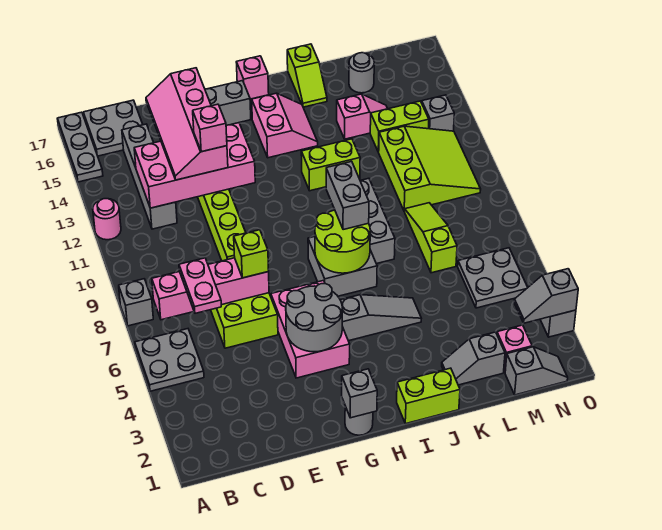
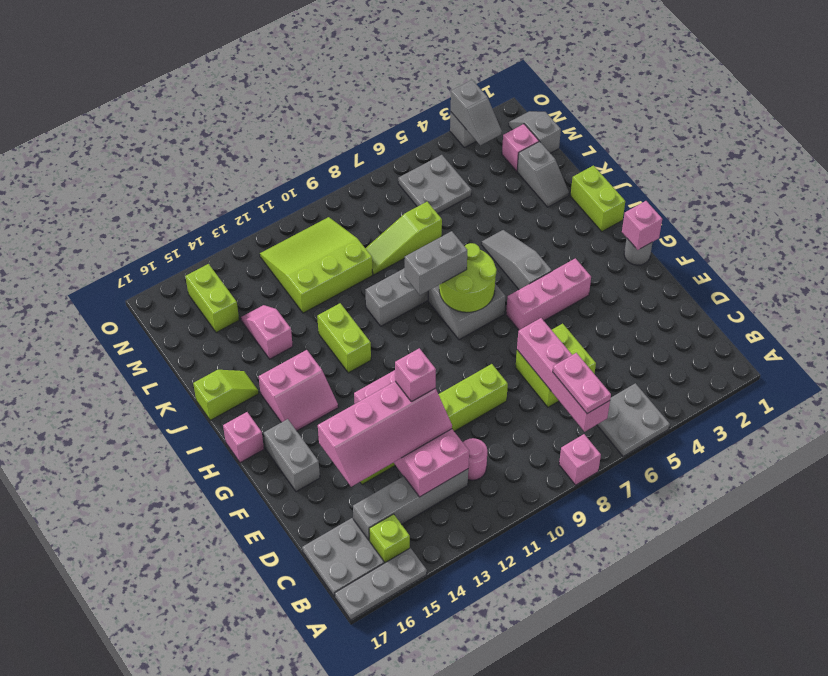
grey 1x1 brick [119,279,153,326] -> pink 1x1 brick [559,434,601,485]
pink 1x1 round brick [93,199,121,240] -> pink 1x1 round brick moved to [463,438,487,480]
pink 1x2 plate [179,258,221,313] -> pink 1x2 plate turned to [553,353,611,414]
lime 1x1 brick [234,230,269,278] -> lime 1x1 brick moved to [369,514,410,563]
pink 2x3 brick [271,280,350,378] -> pink 1x3 brick [506,258,591,330]
grey 2x2 round brick [286,284,342,352] -> none
grey 1x1 brick [342,369,377,418] -> pink 1x1 brick [622,201,662,250]
pink 2x2 slope [252,93,318,158] -> pink 2x2 slope turned to [259,350,338,431]
lime 1x2 brick [370,101,429,152] -> lime 1x2 brick moved to [185,264,239,333]
grey 1x1 round brick [349,53,374,93] -> none
grey 1x1 brick [422,95,454,131] -> none

